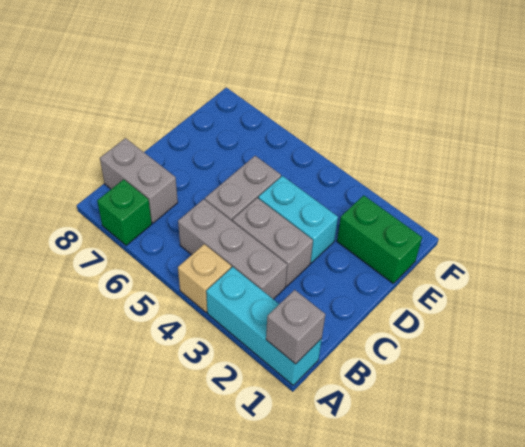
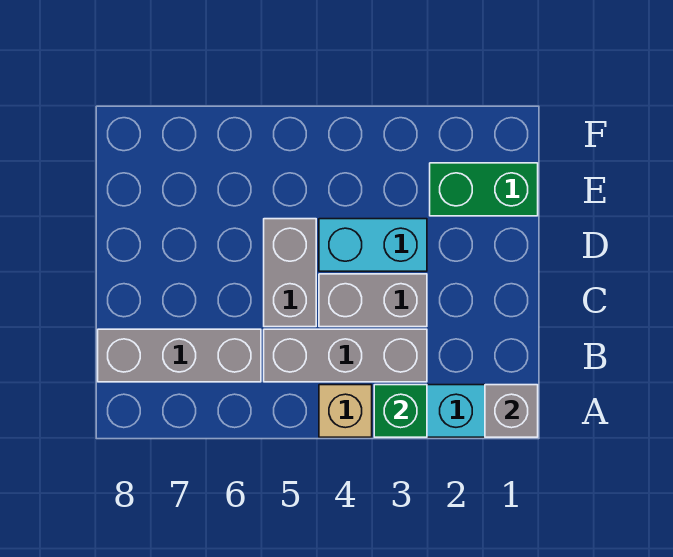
green 1x1 brick [97,179,152,246] -> green 1x1 brick moved to [374,385,427,437]
grey 1x2 brick [100,138,178,223] -> grey 1x3 brick [98,329,261,382]

